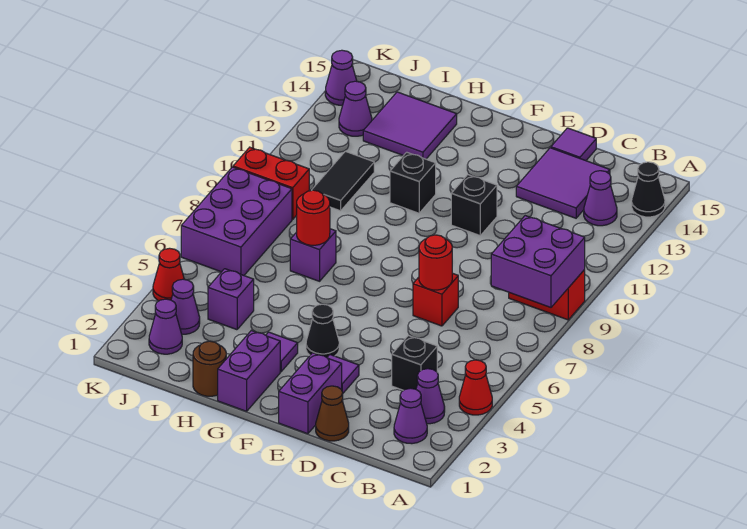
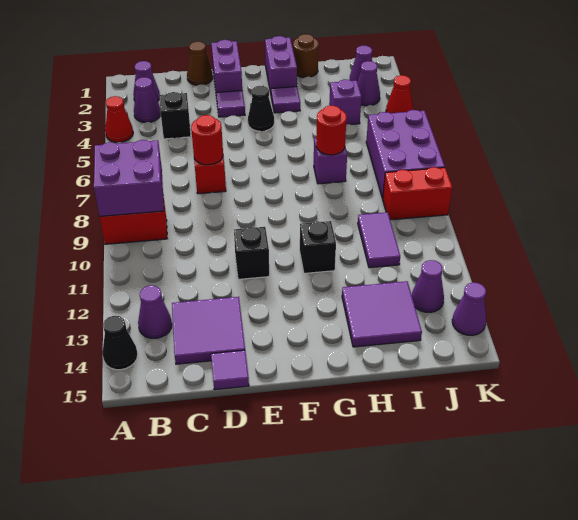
black 1x2 tile [312,151,374,211] -> purple 1x2 tile [358,212,400,268]

